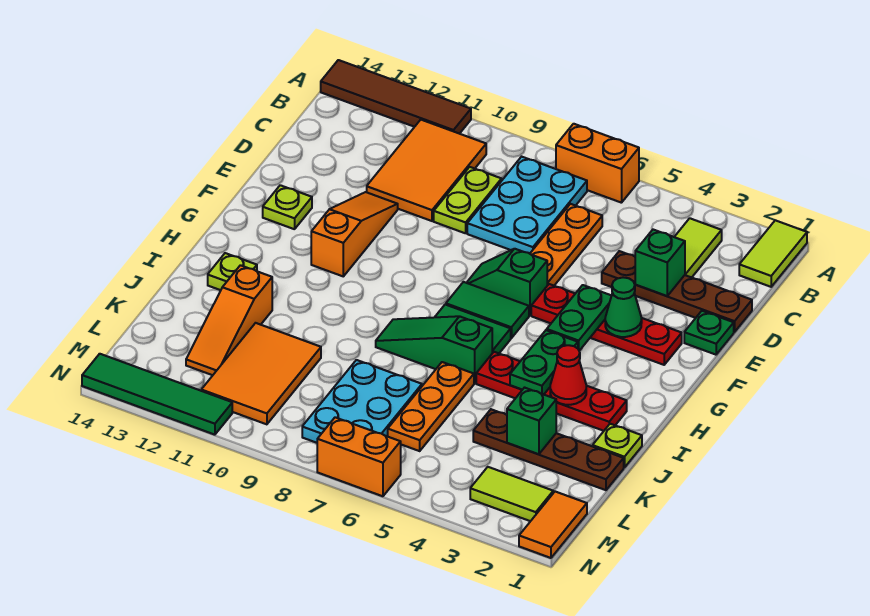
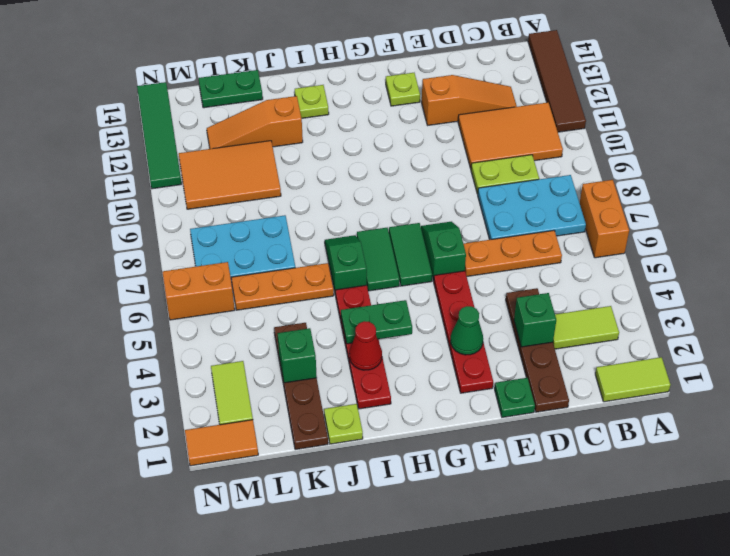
orange 1x3 slope [311,192,398,276] -> orange 1x3 slope moved to [422,75,517,125]
green 1x2 plate [547,285,612,351] -> green 1x2 plate moved to [199,70,263,108]
green 1x3 slope [376,316,492,383] -> green 1x2 slope [325,235,367,295]
orange 1x2 brick [317,417,401,496] -> orange 1x2 brick turned to [162,262,235,320]

